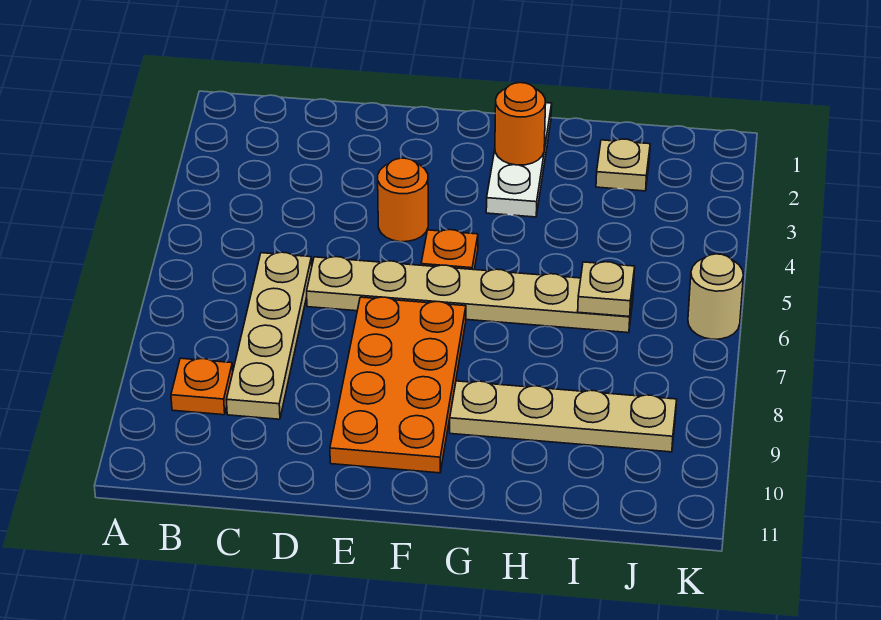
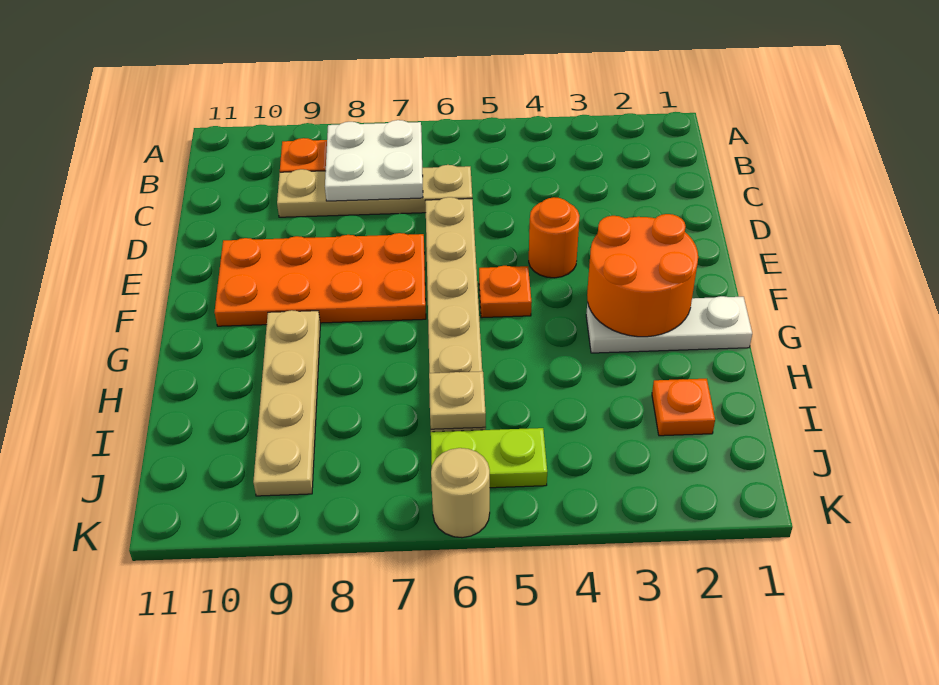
none -> white 2x2 plate [325,120,423,201]
orange 1x1 round brick [495,83,546,165] -> orange 2x2 round brick [587,214,698,337]
tan 1x1 plate [596,139,650,191] -> orange 1x1 plate [652,379,715,436]
none -> lime 1x2 plate [431,428,547,488]

